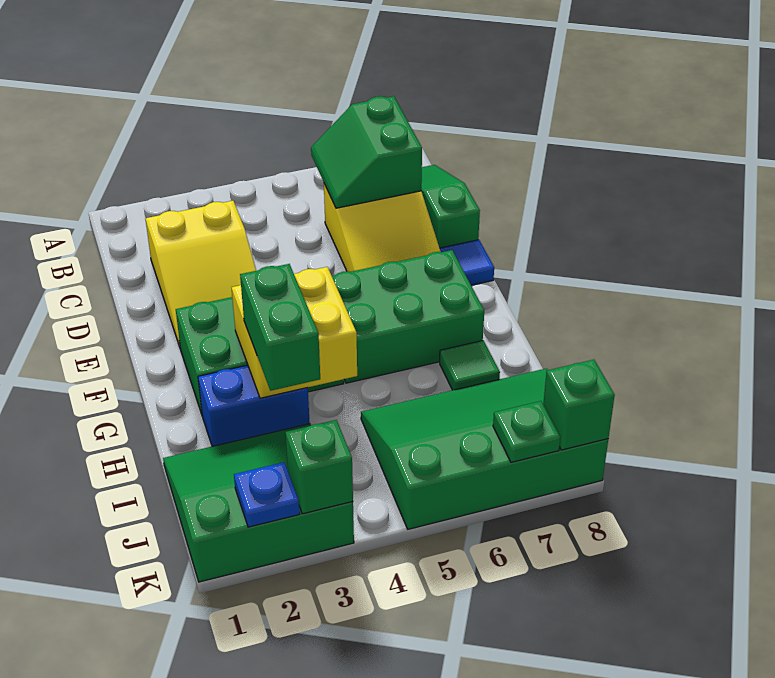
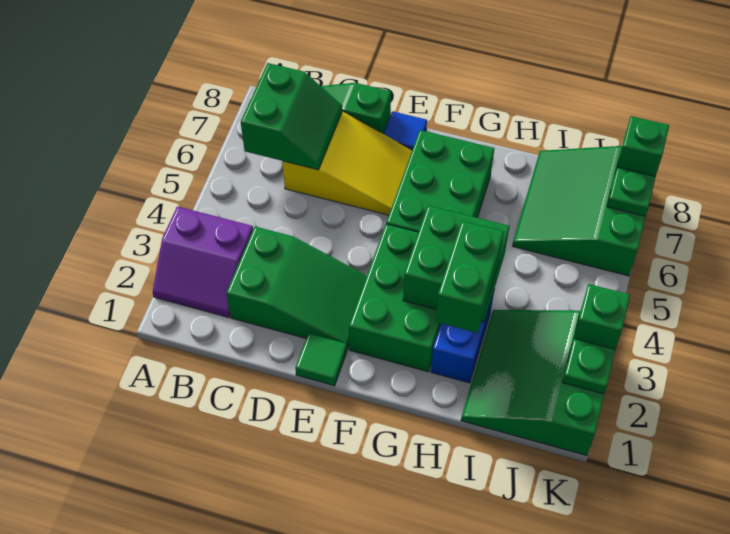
none -> purple 2x2 slope [152,206,253,317]
green 2x2 slope [311,96,422,208] -> green 2x2 slope turned to [241,63,343,170]
yellow 2x3 slope [145,201,256,347] -> green 2x3 slope [226,227,367,350]
yellow 2x2 brick [231,267,357,398] -> green 2x2 brick [403,206,509,322]
green 1x2 brick [240,264,320,391] -> green 1x2 brick turned to [436,221,504,333]
green 1x1 tile [440,340,500,390] -> green 1x1 tile moved to [295,333,347,386]
green 3x4 slope [361,369,608,529] -> green 3x3 slope [512,146,645,276]
blue 1x1 plate [234,462,300,527] -> green 1x1 plate [563,339,615,394]

